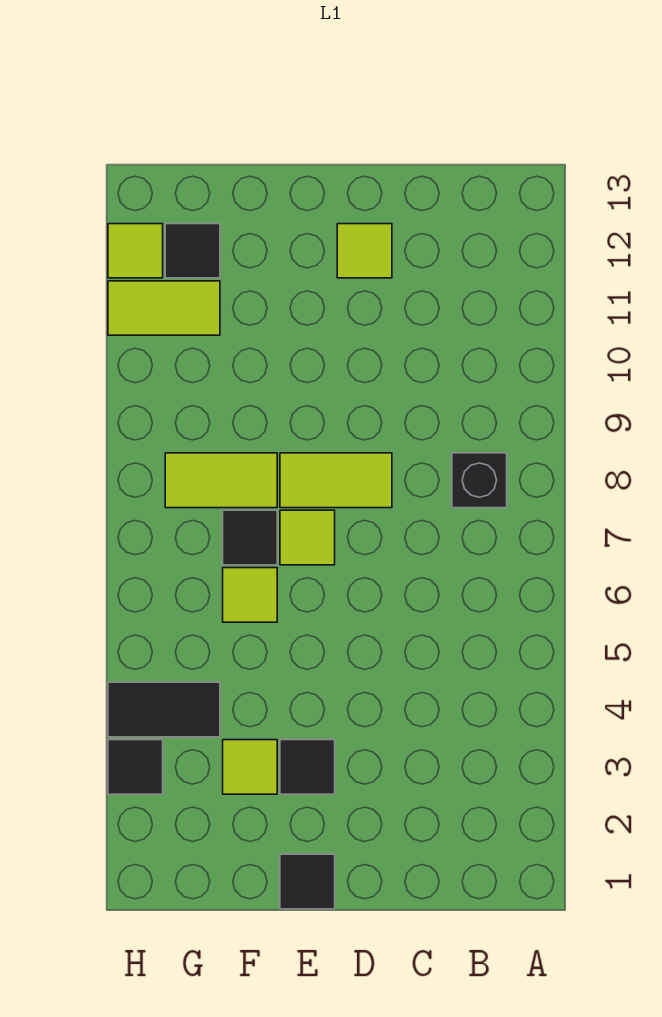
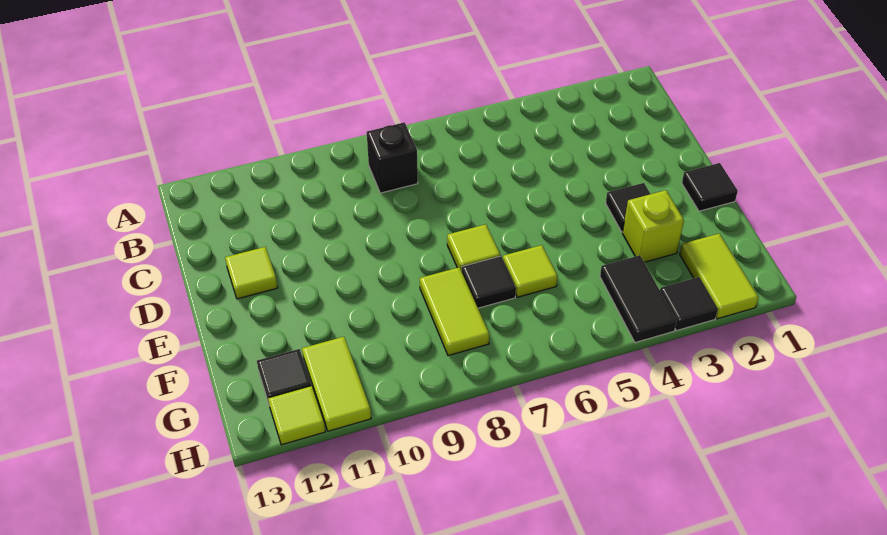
lime 1x2 tile [280,453,392,508] -> lime 1x2 tile moved to [680,234,759,319]
lime 1x1 tile [223,740,277,794] -> lime 1x1 brick [623,190,684,262]

